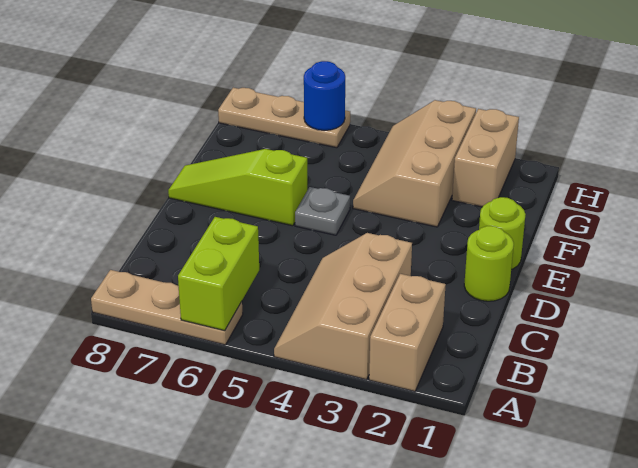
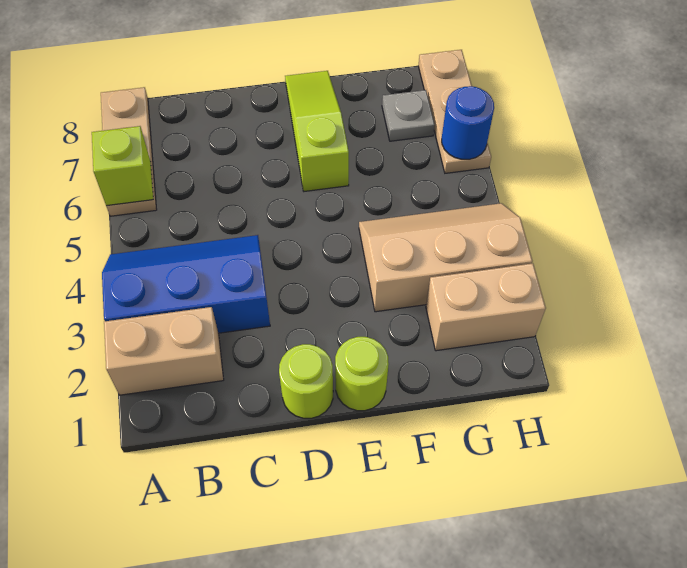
tan 2x3 slope [274,233,412,380] -> blue 2x3 slope [102,235,270,333]
lime 1x2 brick [178,217,259,331] -> lime 1x1 brick [92,126,153,206]
grey 1x1 plate [295,187,350,235] -> grey 1x1 plate moved to [382,90,435,141]

